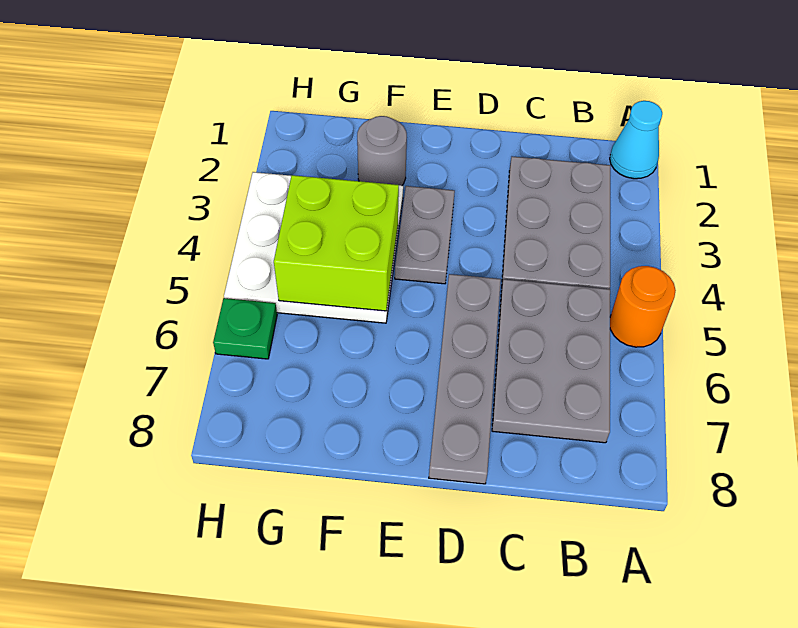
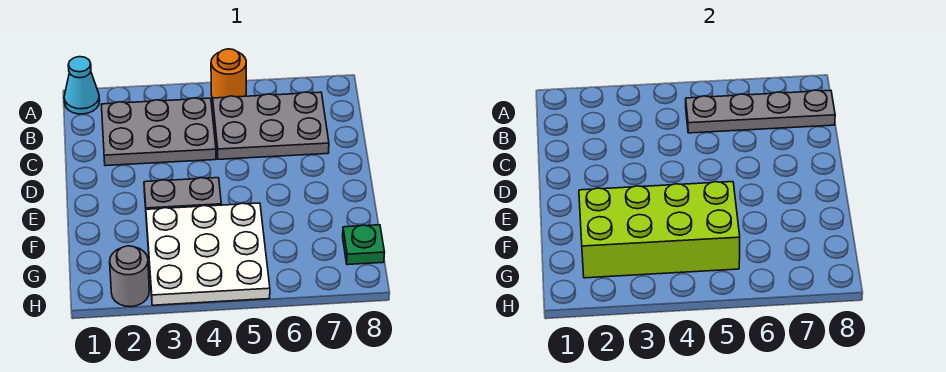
grey 1x4 plate [429,274,501,484] -> grey 1x4 plate moved to [686,90,835,133]
grey 1x1 round brick [357,116,407,186] -> grey 1x1 round brick moved to [110,246,149,307]
lime 2x2 brick [274,175,399,311] -> lime 2x4 brick [579,182,740,278]
green 1x1 plate [213,298,277,359] -> green 1x1 plate moved to [343,225,385,265]

